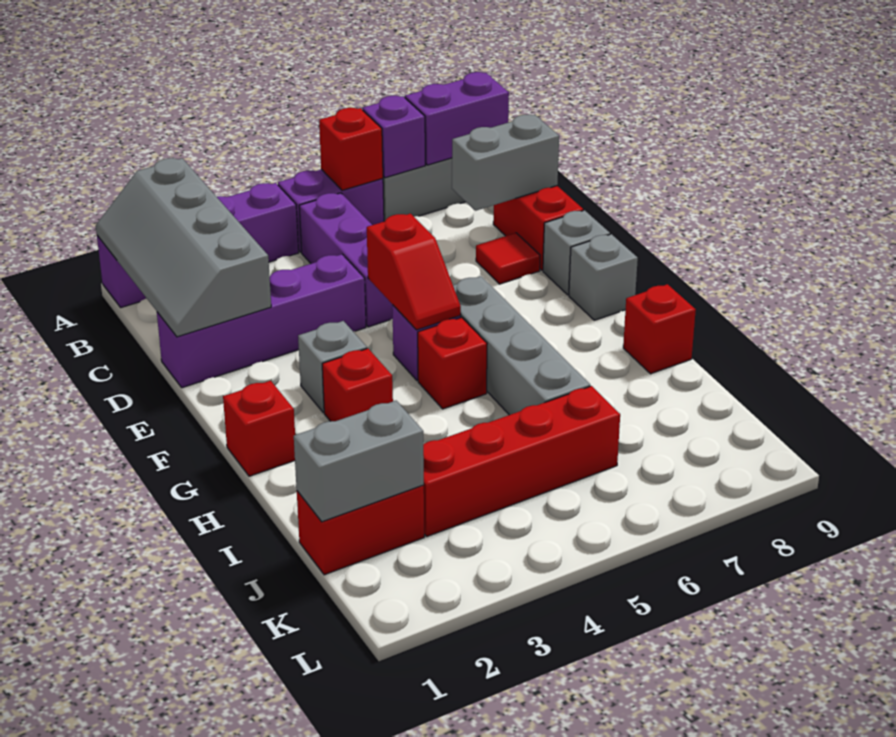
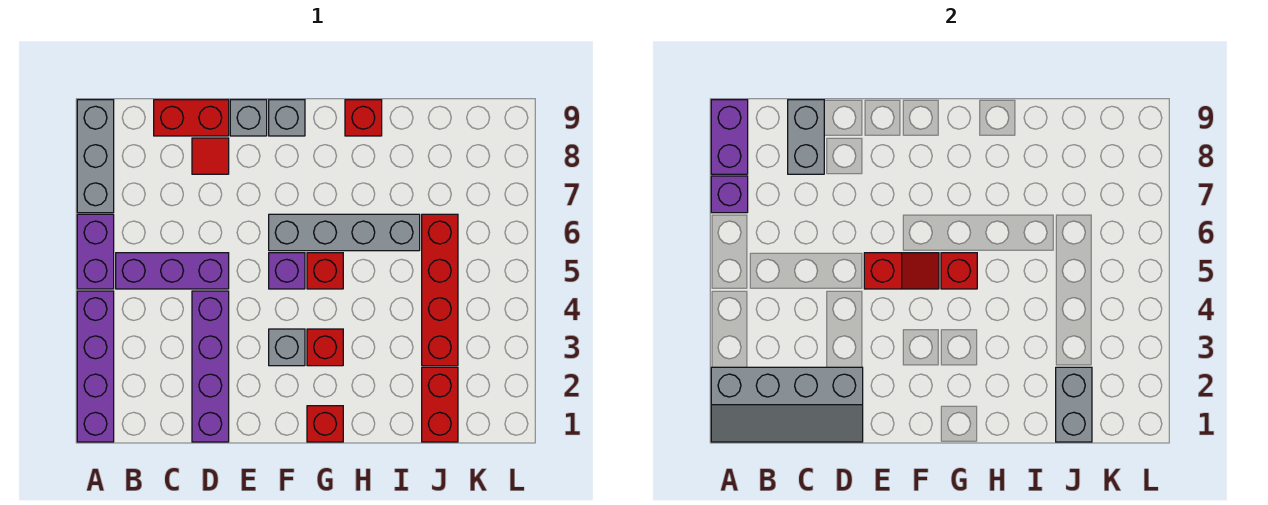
red 1x1 brick [319,108,383,190] -> red 1x1 brick moved to [941,253,977,289]

